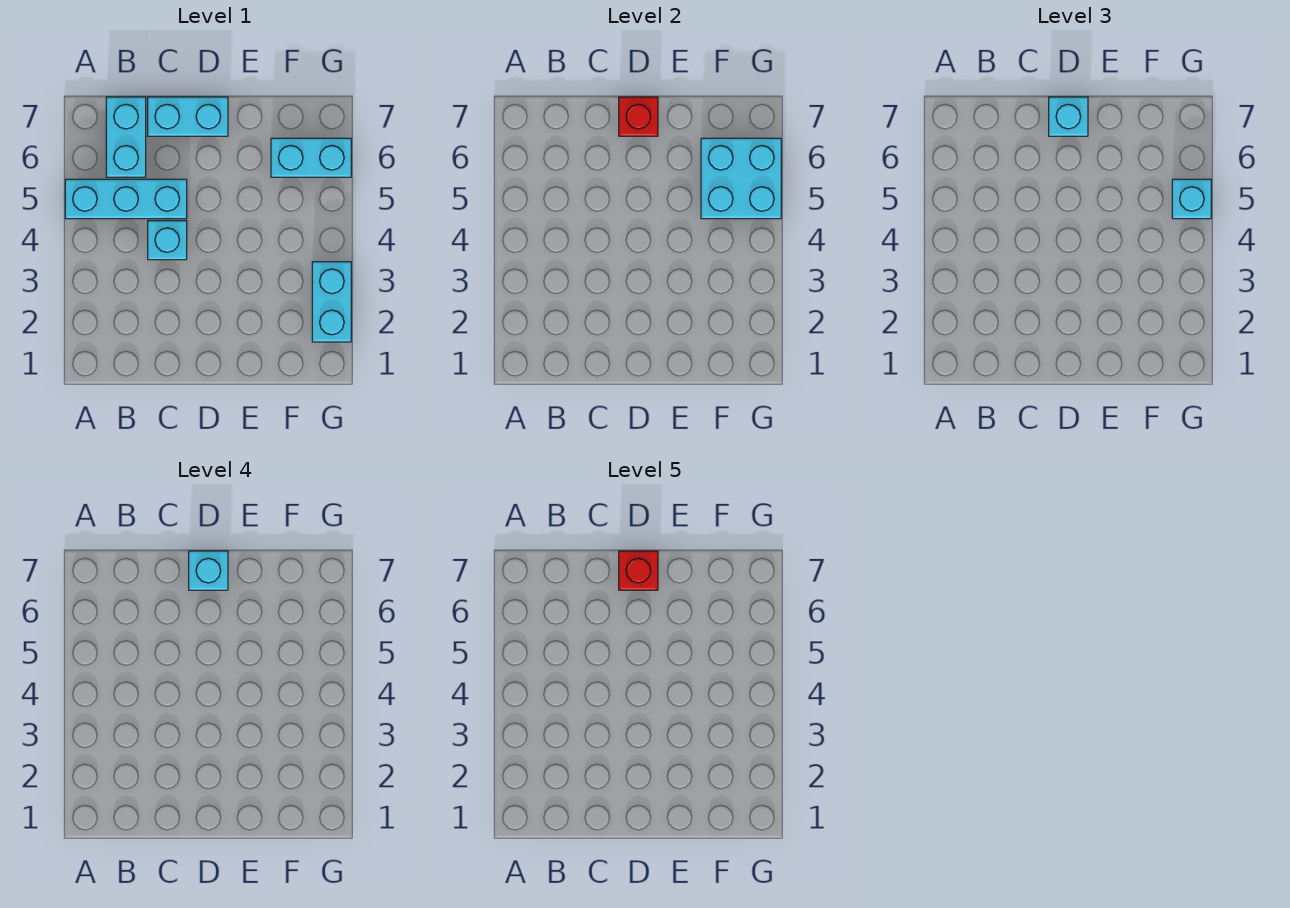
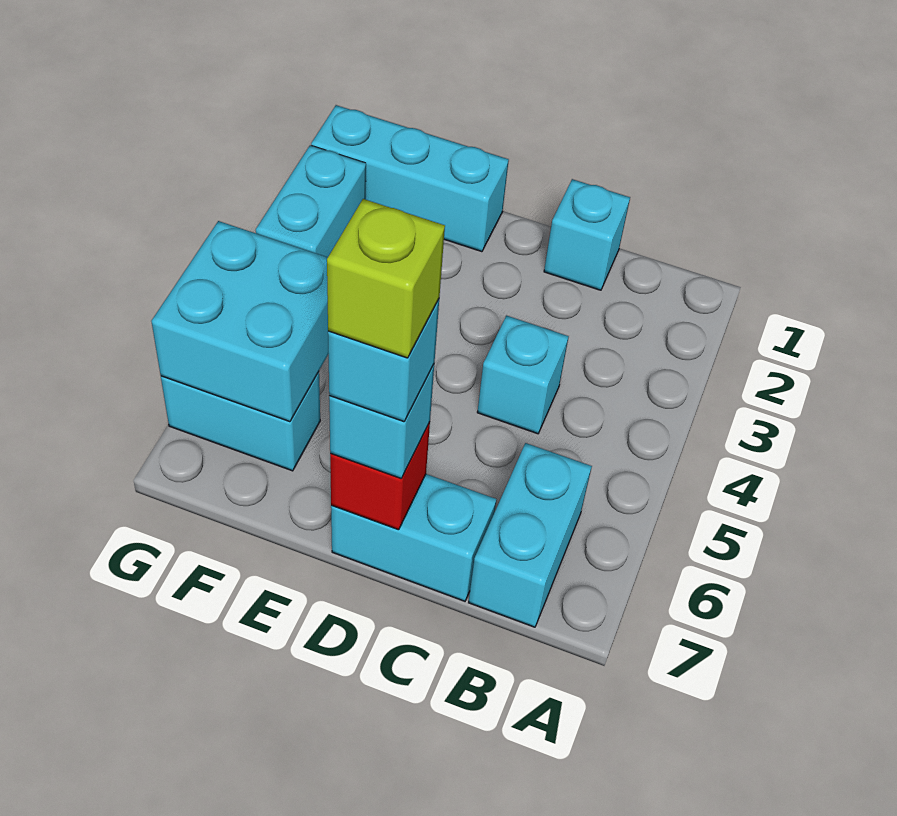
cyan 1x3 brick [65,179,187,219] -> cyan 1x3 brick moved to [311,105,509,252]
red 1x1 brick [619,551,658,590] -> lime 1x1 brick [327,199,445,358]
cyan 1x1 brick [1172,179,1211,219] -> cyan 1x1 brick moved to [544,179,630,290]

